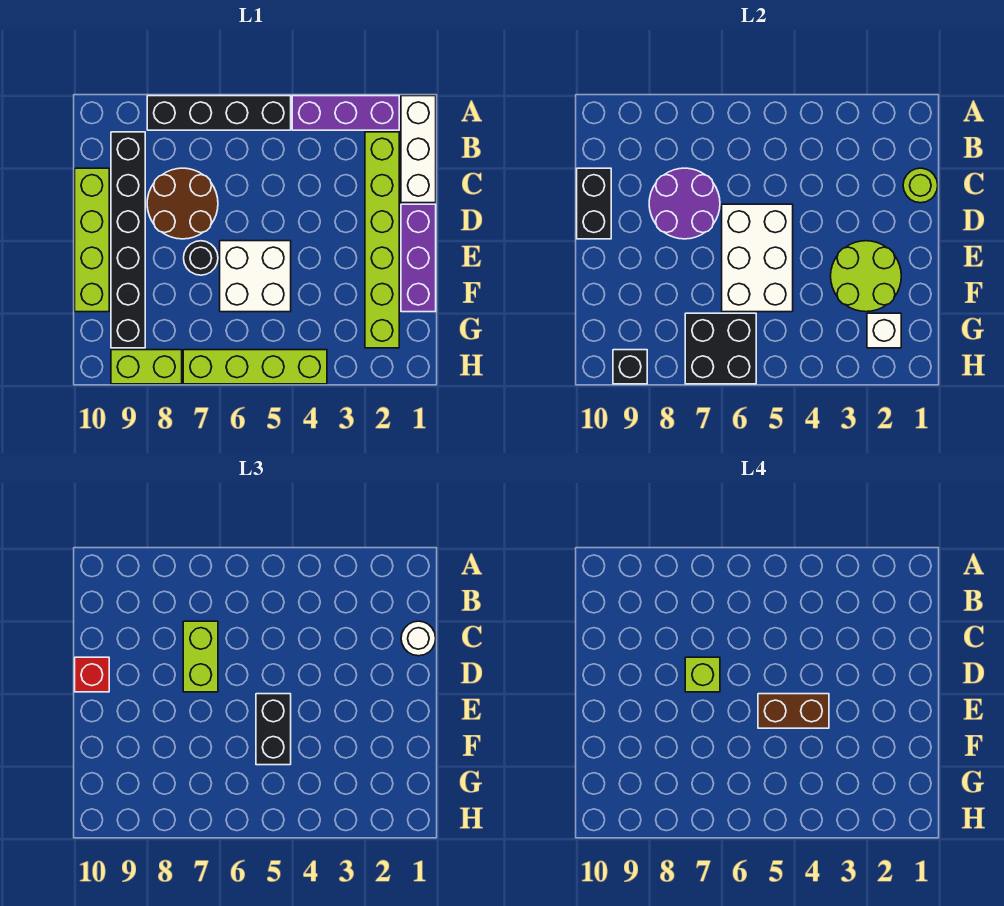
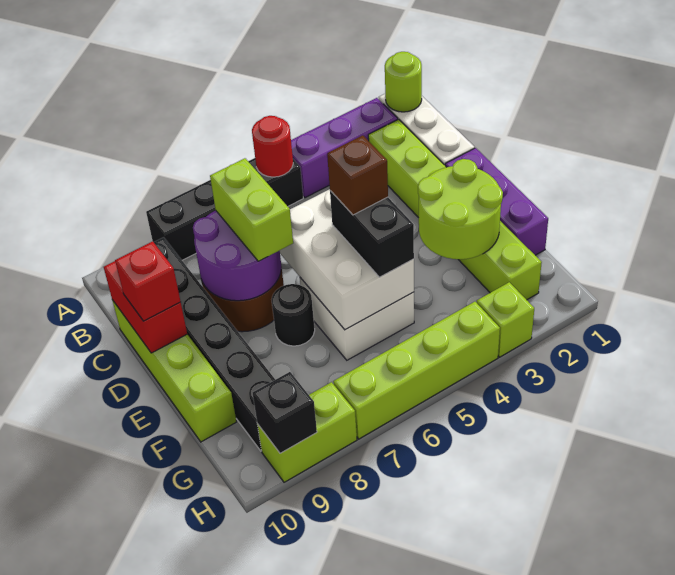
none -> red 1x1 round brick [252,116,293,177]
lime 1x1 round brick [903,168,938,203] -> lime 1x1 round brick moved to [385,52,422,112]
white 1x1 round brick [401,621,436,656] -> none
black 1x2 brick [577,168,611,239] -> red 1x2 brick [104,261,187,353]
lime 1x1 brick [685,657,720,692] -> lime 1x1 brick moved to [477,282,534,357]
brown 1x2 brick [758,694,829,728] -> brown 1x1 brick [327,135,388,215]
white 1x1 brick [867,313,901,348] -> none
black 2x2 brick [685,313,756,384] -> none

